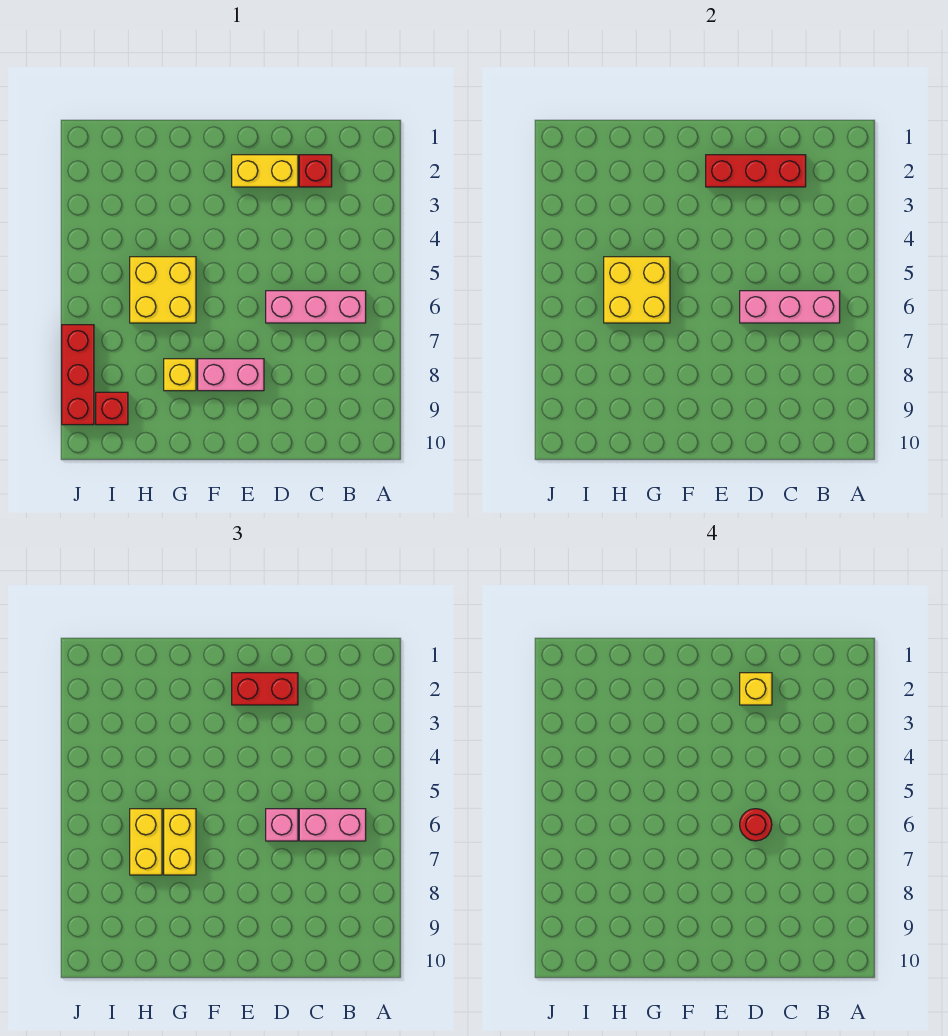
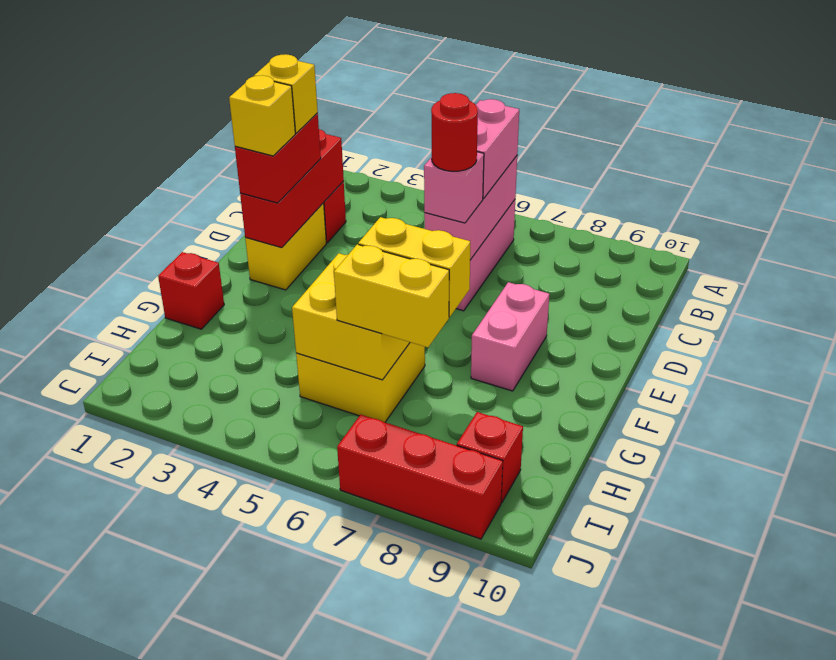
none -> red 1x1 brick [158,252,224,329]
yellow 1x1 brick [164,359,196,391] -> yellow 1x1 brick moved to [229,75,295,156]

